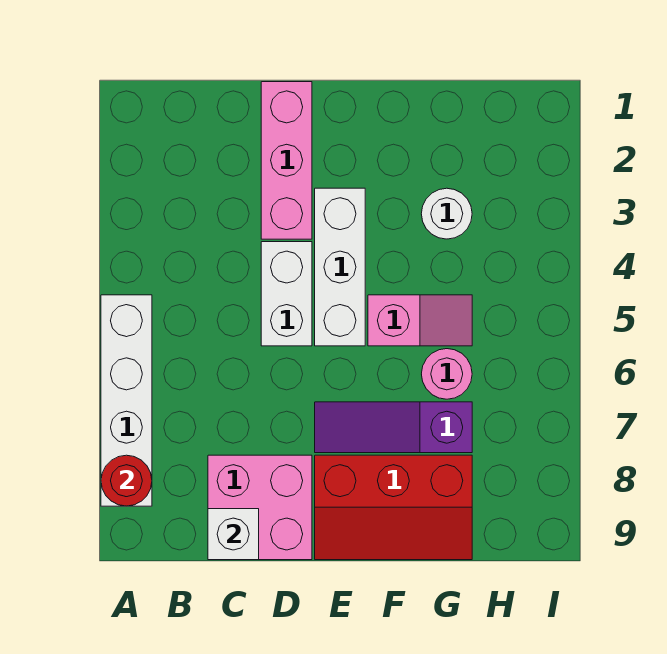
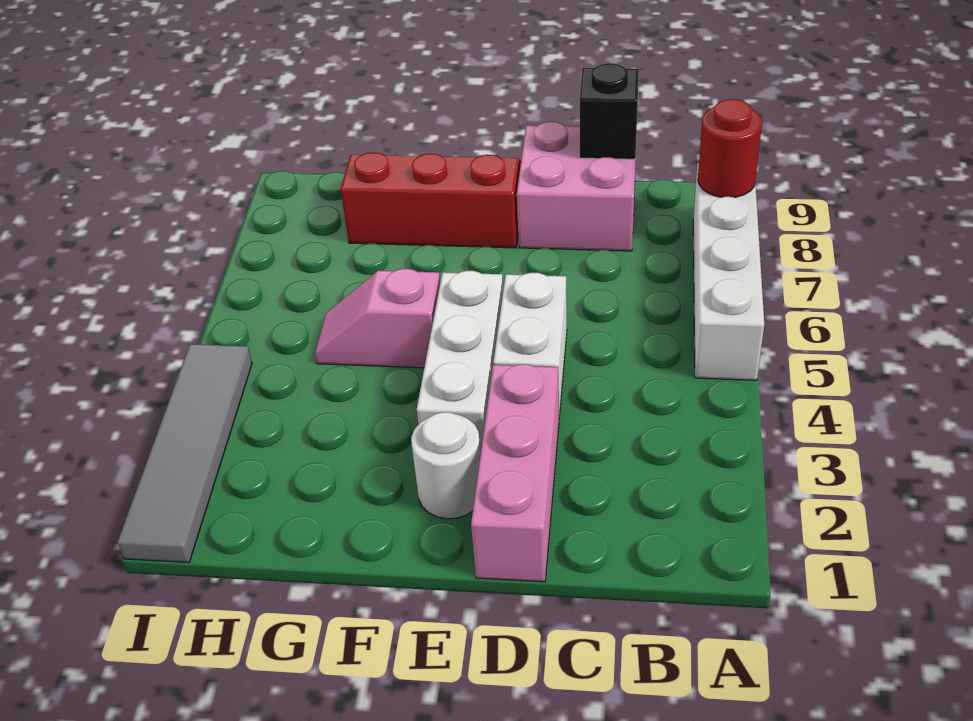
white 1x1 brick [208,509,259,560] -> black 1x1 brick [580,63,639,159]
purple 1x3 slope [315,402,472,453] -> none
white 1x1 round brick [421,188,472,239] -> white 1x1 round brick moved to [411,412,481,519]
pink 1x1 round brick [422,349,472,399] -> none
none -> grey 1x4 tile [117,344,252,563]

